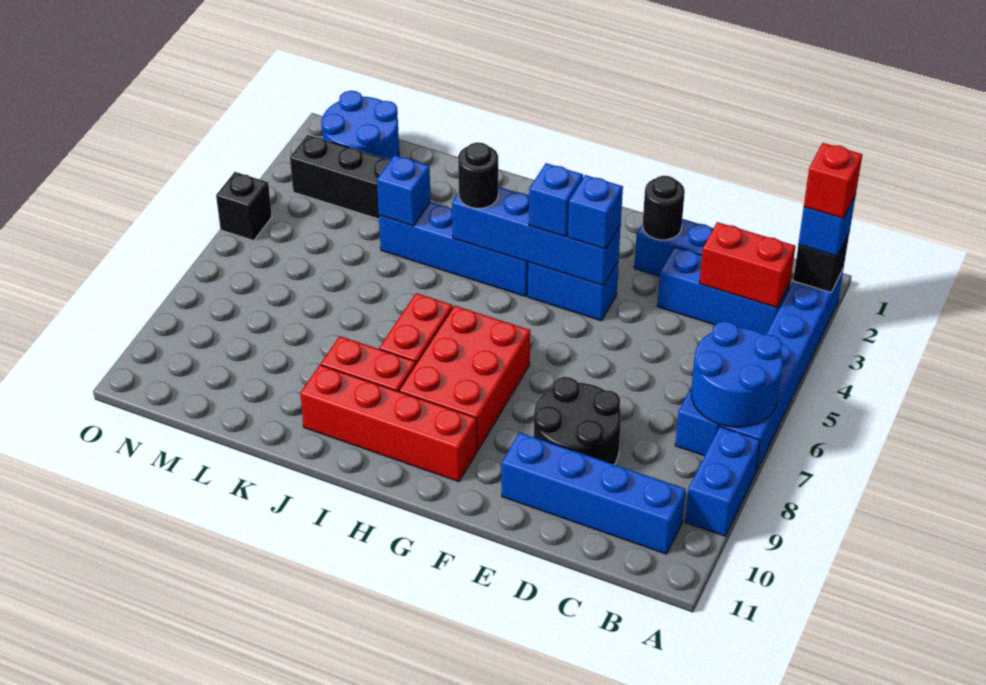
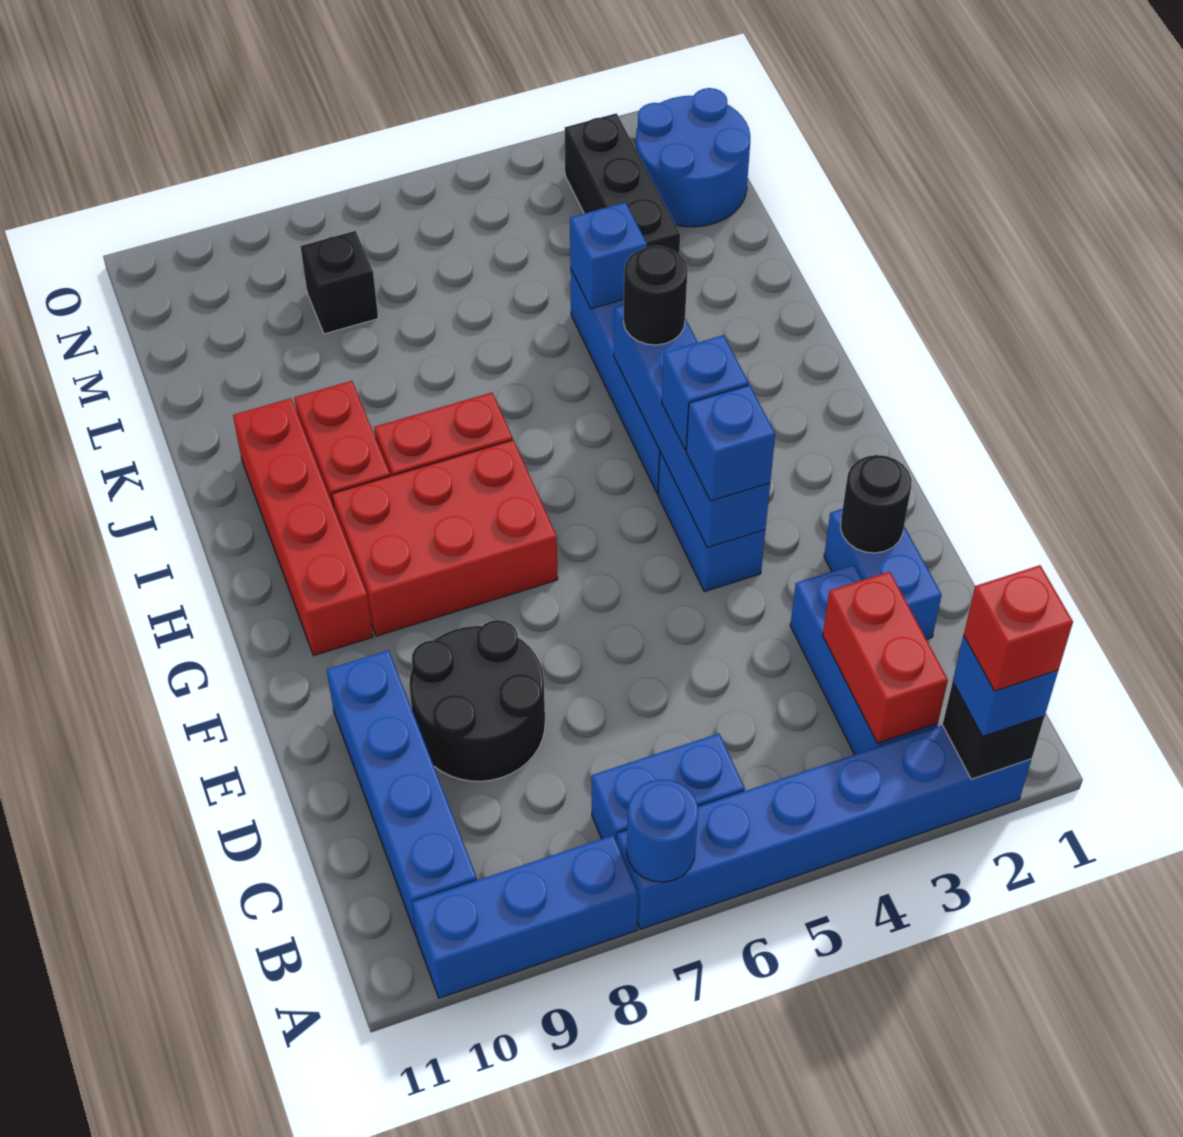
blue 2x2 round brick [691,321,783,427] -> blue 1x1 round brick [627,779,698,882]
blue 1x2 brick [685,427,760,536] -> blue 1x3 brick [412,835,638,998]
black 1x1 brick [216,172,272,241] -> black 1x1 brick moved to [300,231,378,334]

